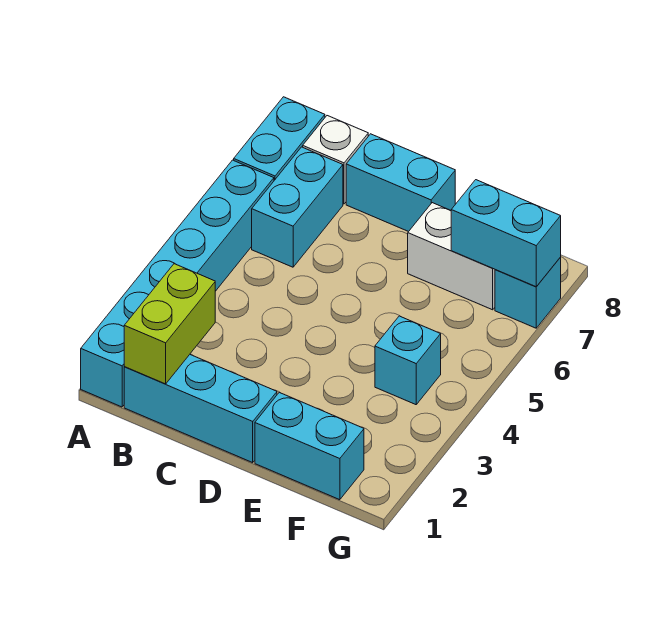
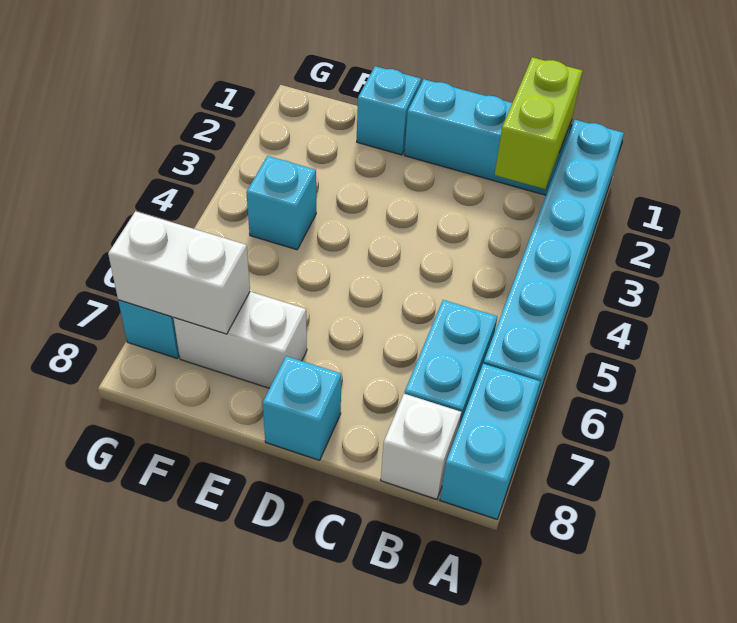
cyan 1x2 brick [346,134,455,232] -> cyan 1x1 brick [263,356,341,460]
cyan 1x2 brick [255,393,364,500] -> cyan 1x1 brick [357,66,421,155]
cyan 1x2 brick [451,180,561,287] -> white 1x2 brick [108,211,250,334]

